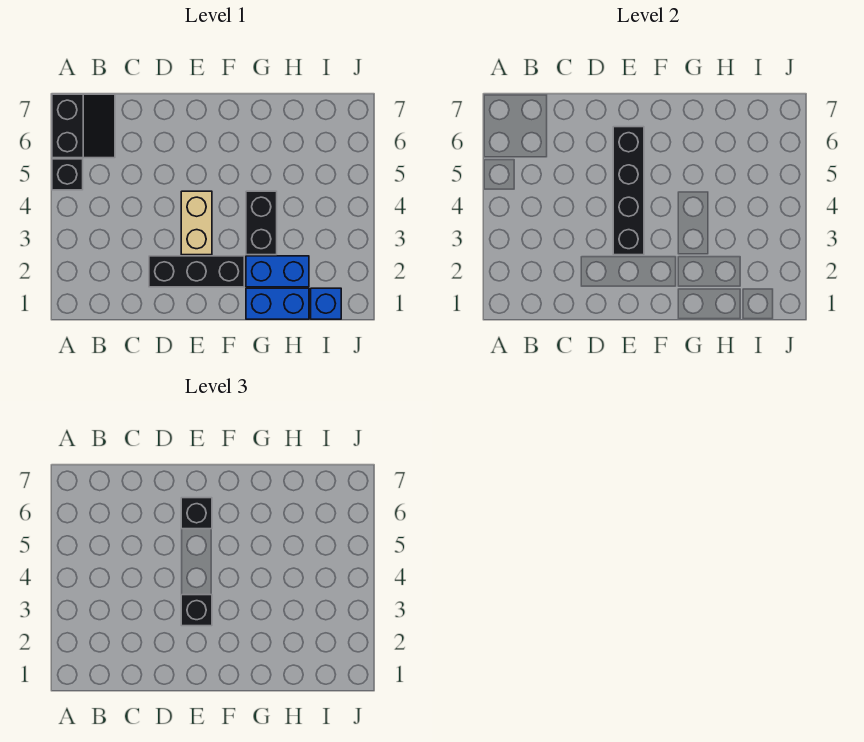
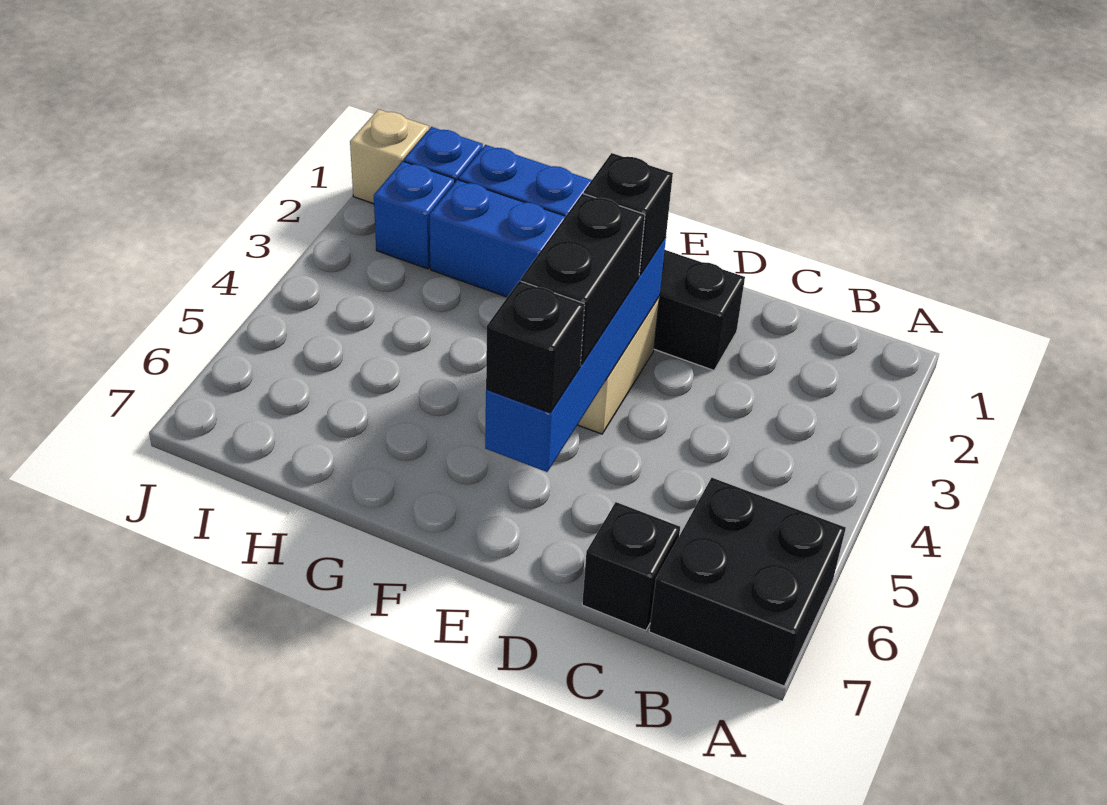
black 1x1 brick [52,159,83,190] -> black 1x1 brick moved to [582,502,680,631]
black 2x2 slope [52,94,115,158] -> black 2x2 brick [649,478,846,686]
black 1x4 brick [613,127,644,255] -> blue 1x4 brick [485,237,666,472]
black 1x2 brick [246,191,277,255] -> black 1x2 brick moved to [521,194,645,365]
none -> blue 1x1 brick [374,161,455,269]
none -> tan 1x1 brick [350,109,429,204]

